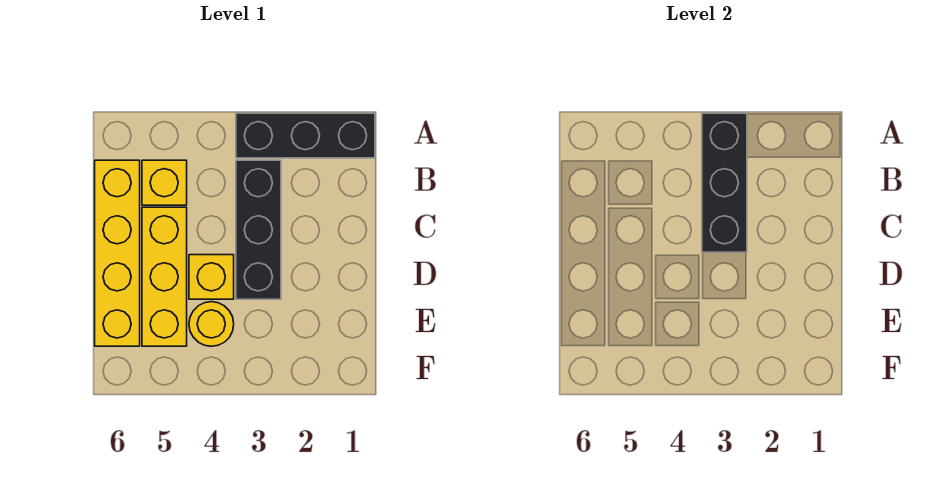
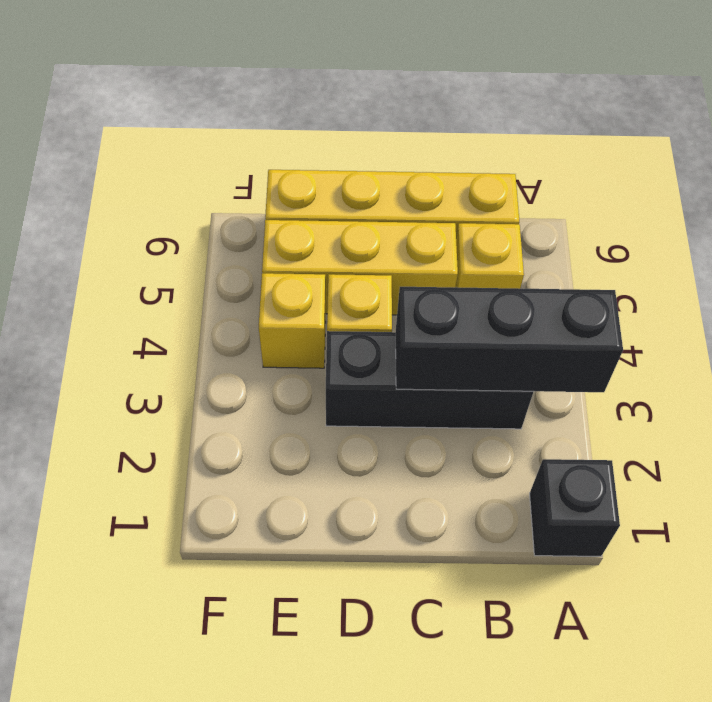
black 1x3 brick [236,113,375,158] -> black 1x1 brick [530,459,620,556]
yellow 1x1 round brick [189,302,234,346] -> yellow 1x1 brick [259,273,326,368]

